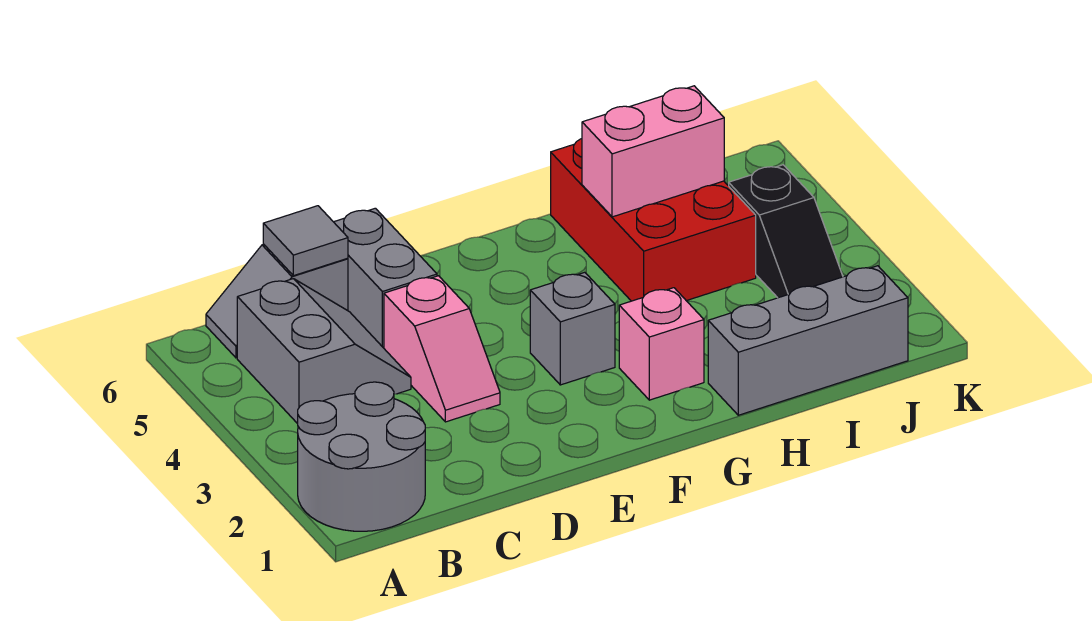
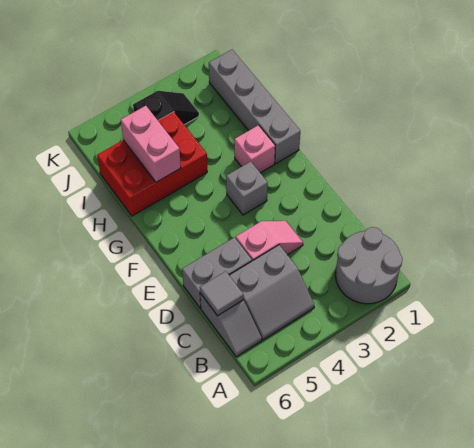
grey 2x2 slope [237,279,411,424] -> grey 2x2 slope turned to [229,245,314,340]
grey 1x3 brick [708,266,908,415] -> grey 1x4 brick [209,50,300,163]

